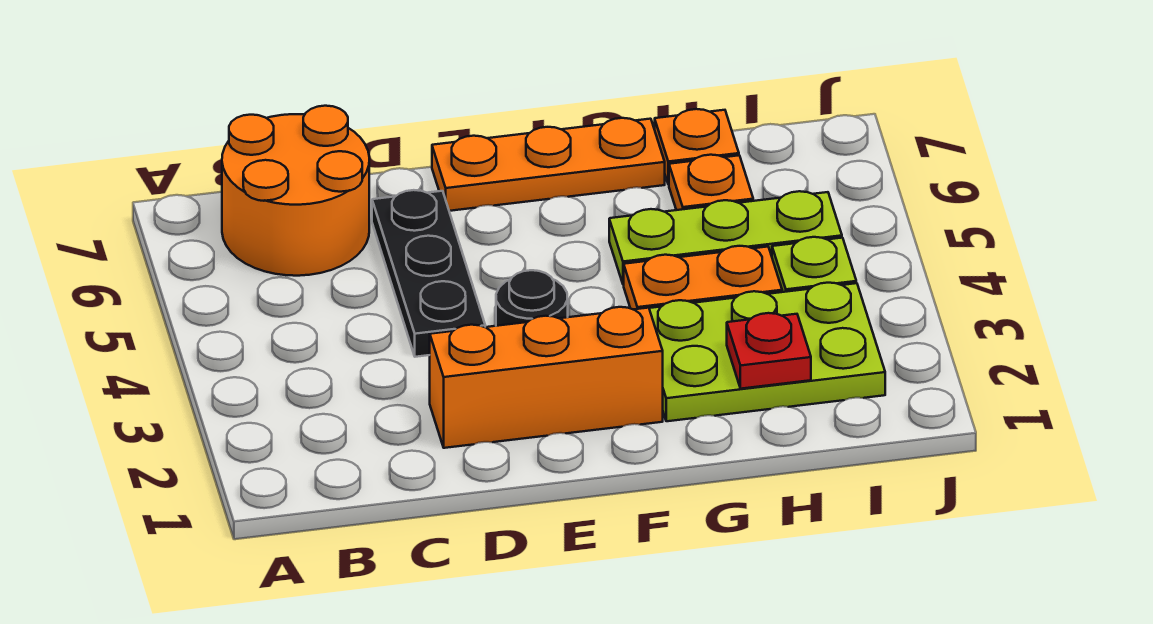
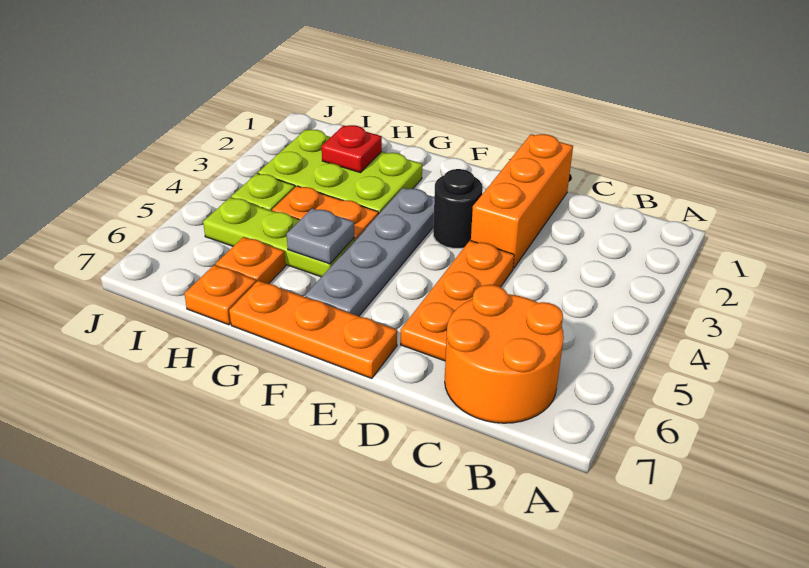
orange 1x3 brick [430,307,663,448] -> orange 1x3 brick turned to [471,134,573,268]
black 1x3 plate [372,190,485,357] -> orange 1x3 plate [401,240,514,361]
none -> grey 1x4 plate [305,188,434,316]
none -> grey 1x1 plate [287,208,354,264]

